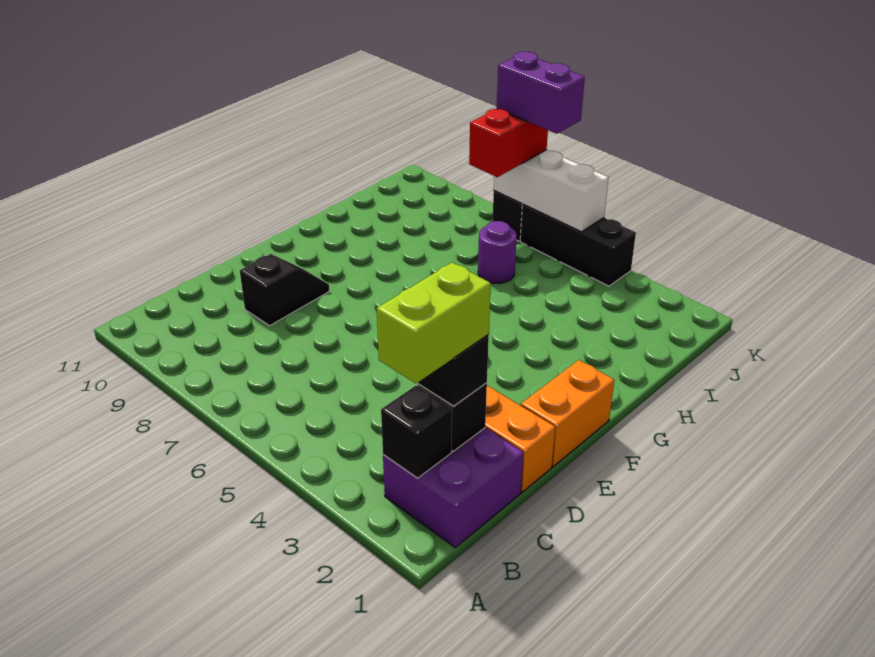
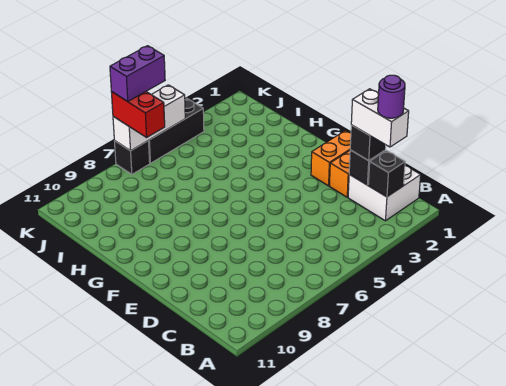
purple 2x2 brick [383,428,523,547] -> white 2x2 brick [348,166,421,221]
lime 1x2 brick [377,262,491,383] -> white 1x2 brick [351,89,409,147]
black 1x2 slope [240,254,329,326] -> none
orange 1x2 brick [521,360,614,467] -> orange 1x2 brick turned to [311,130,351,186]
purple 1x1 round brick [478,221,517,283] -> purple 1x1 round brick moved to [378,75,405,118]

